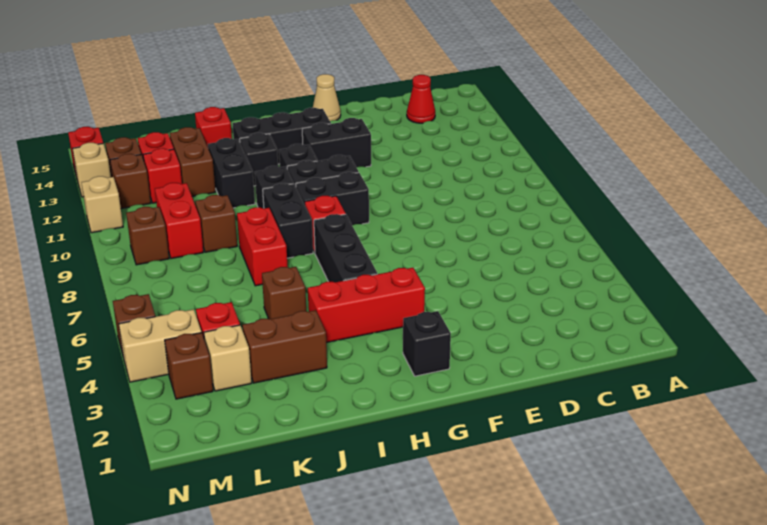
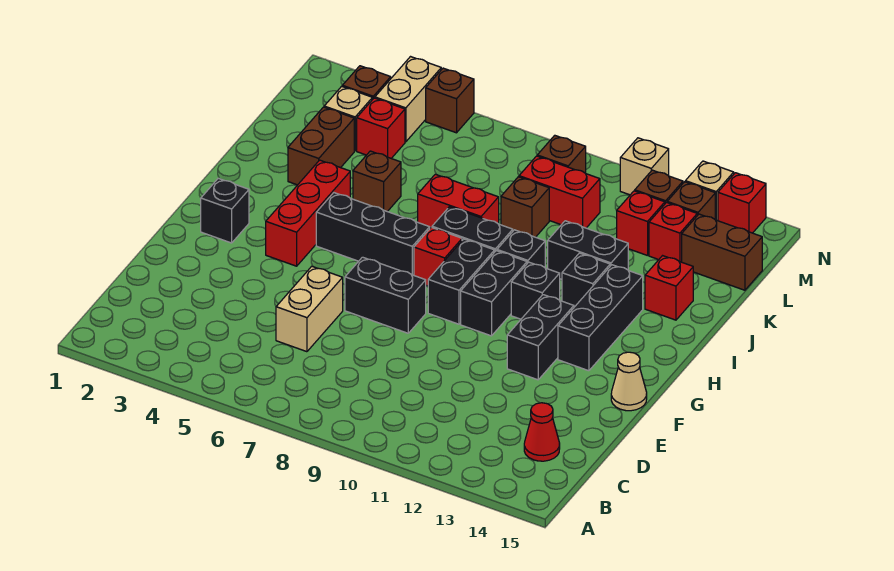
none -> tan 1x2 brick [276,266,343,352]
none -> black 1x2 brick [345,257,426,333]
brown 1x2 brick [170,127,216,196] -> brown 1x2 brick moved to [682,214,762,290]

